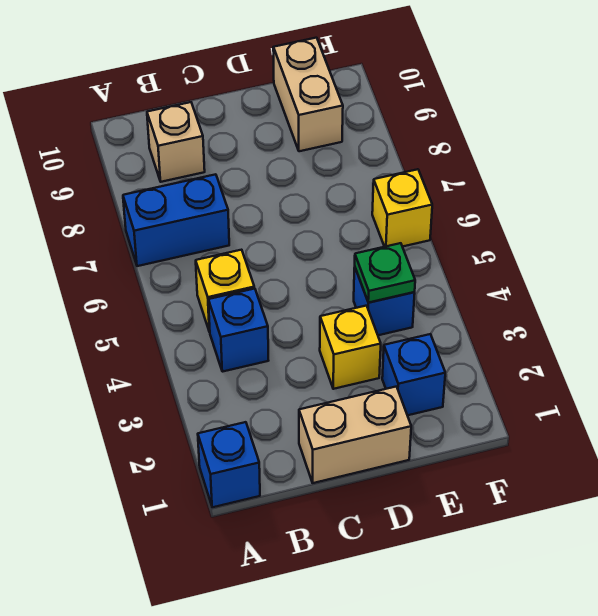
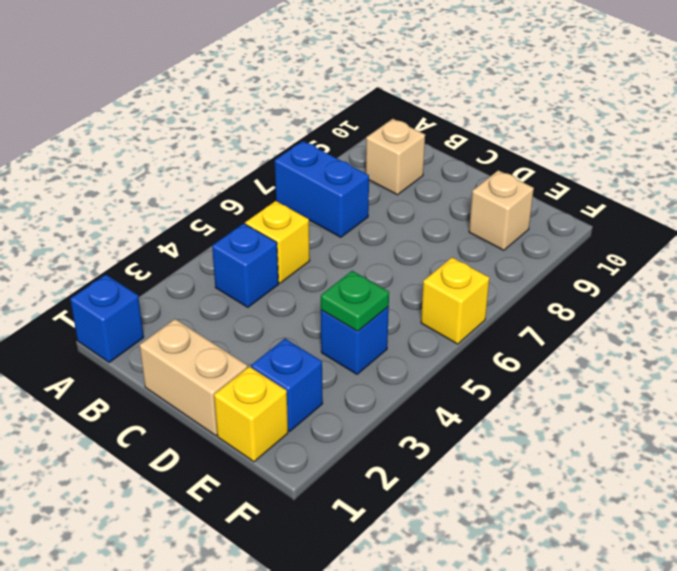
yellow 1x1 brick [320,306,381,389] -> yellow 1x1 brick moved to [214,367,288,462]
tan 1x2 brick [273,38,343,151] -> tan 1x1 brick [469,170,534,250]

